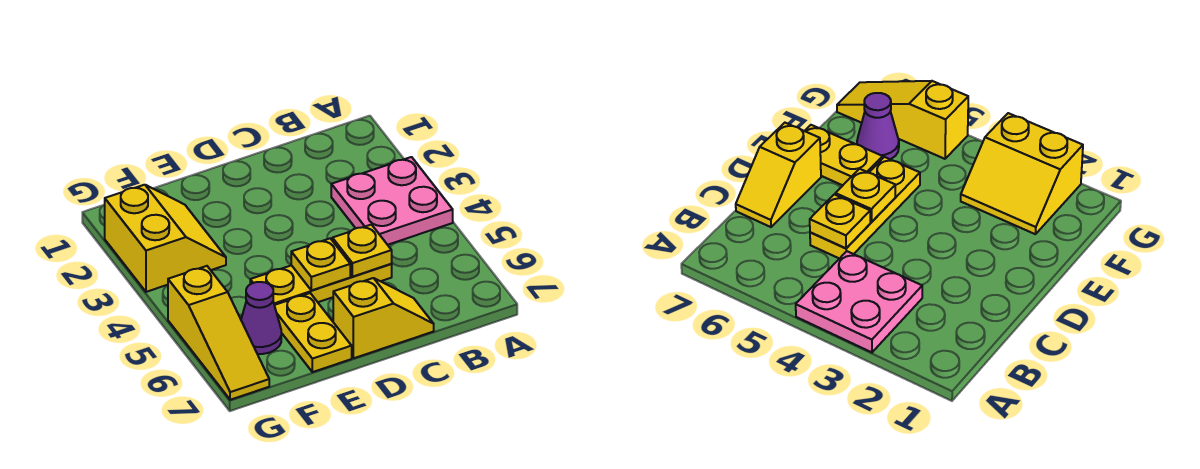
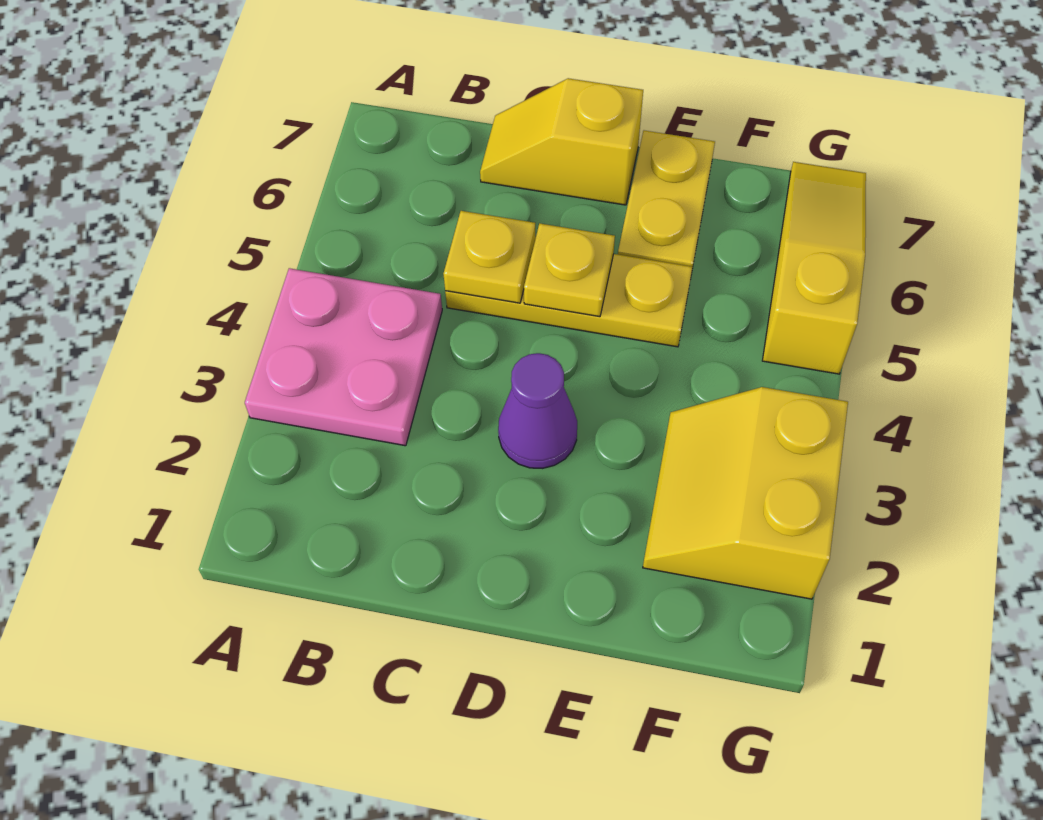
purple 1x1 cone [241,282,281,354] -> purple 1x1 cone moved to [498,353,577,468]

